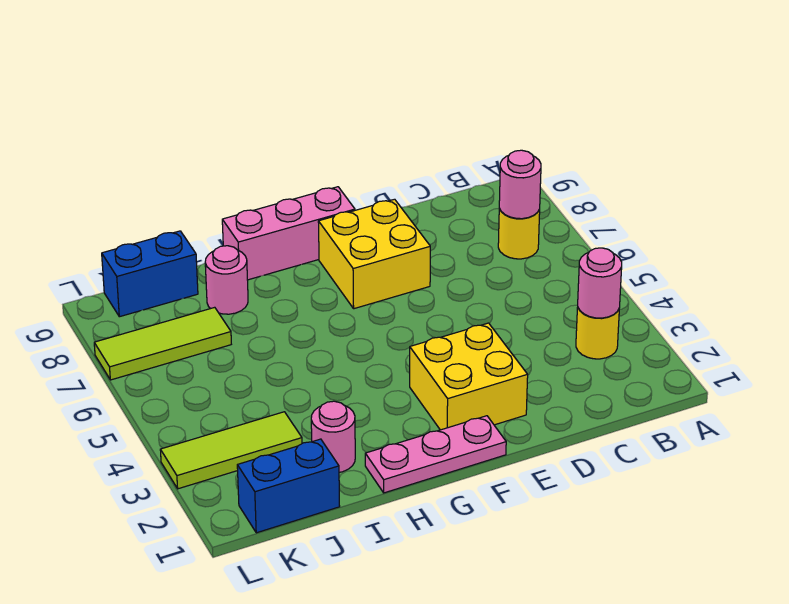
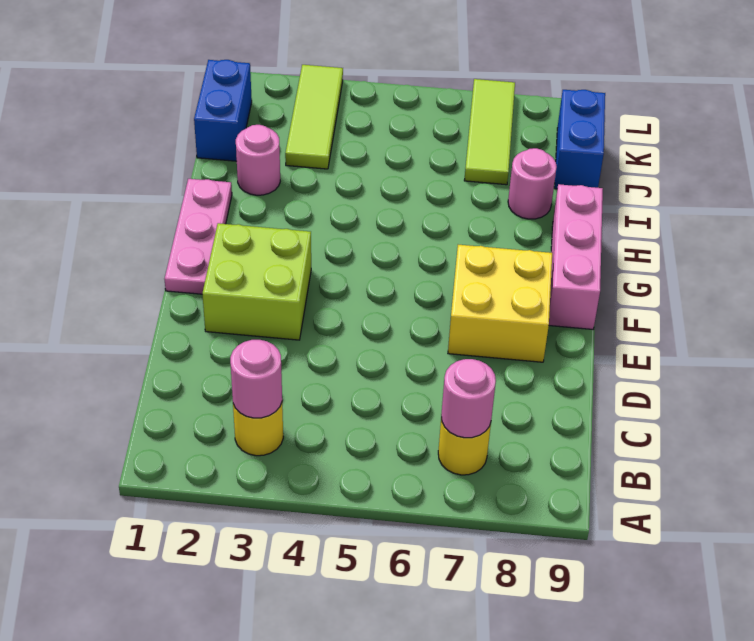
yellow 2x2 brick [410,323,528,430] -> lime 2x2 brick [202,223,311,340]

